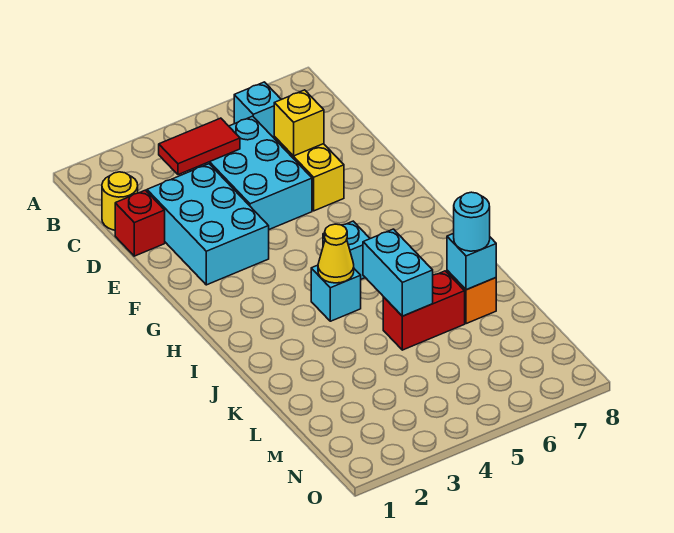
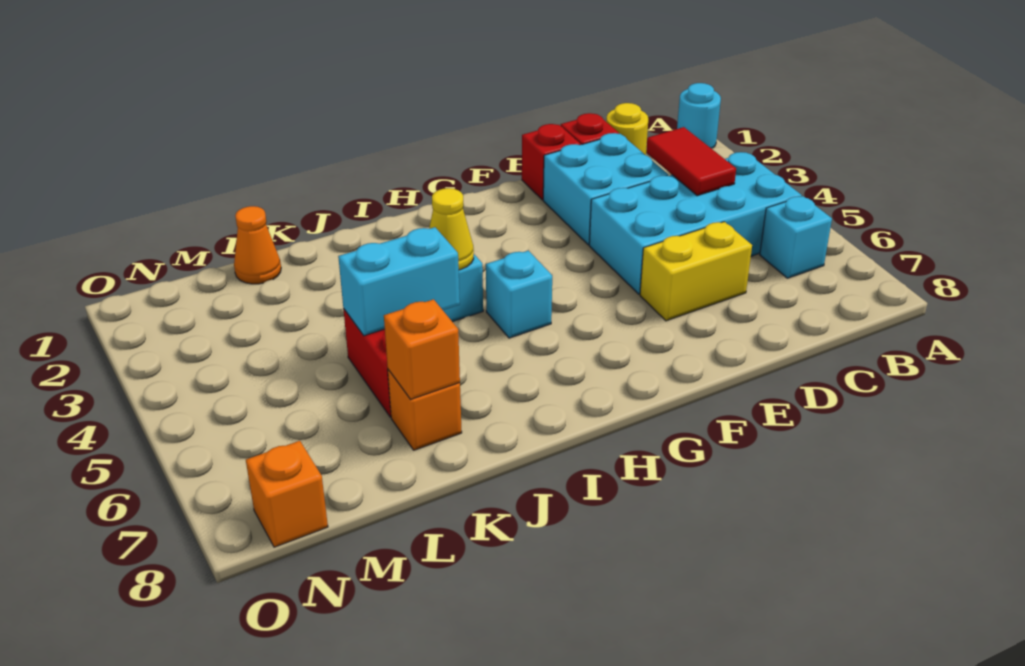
cyan 2x3 brick [191,116,312,229] -> cyan 2x4 brick [589,152,802,294]
cyan 2x3 brick [147,164,269,285] -> cyan 2x2 brick [543,133,668,245]
yellow 1x1 brick [274,90,324,156] -> none
none -> red 1x1 brick [522,124,580,200]
cyan 1x1 brick [447,233,496,290] -> orange 1x1 brick [384,299,460,400]
cyan 1x1 round brick [454,192,490,251] -> cyan 1x1 round brick moved to [677,83,721,149]
none -> orange 1x1 cone [234,206,281,284]
none -> orange 1x1 brick [246,441,328,547]

